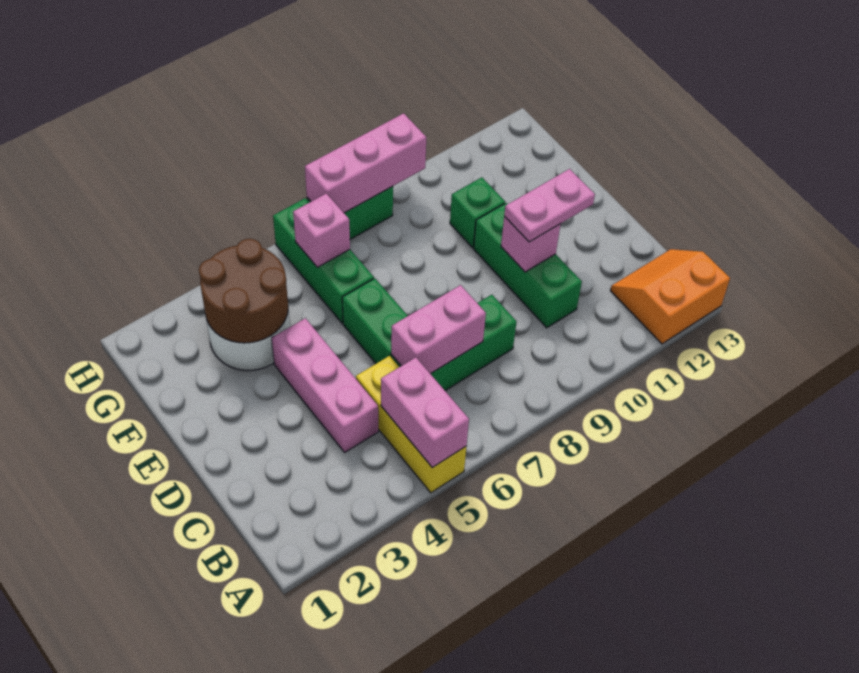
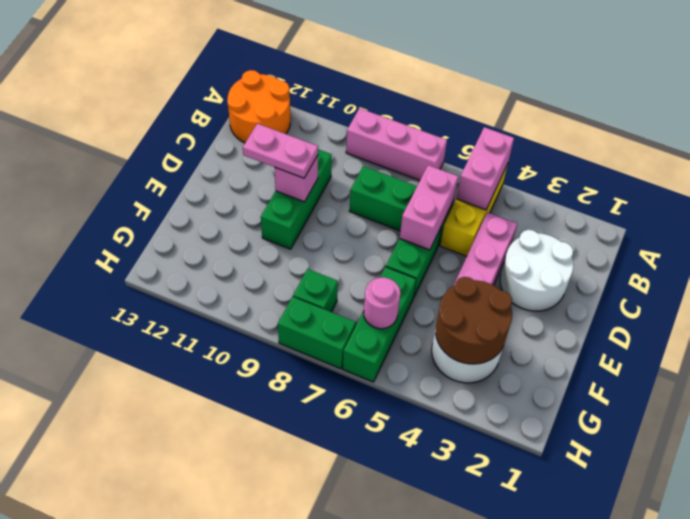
orange 2x2 slope [610,249,730,344] -> orange 2x2 round brick [227,70,290,143]
none -> white 2x2 round brick [500,230,574,311]
pink 1x2 brick [391,285,486,374] -> pink 1x2 brick turned to [400,165,458,250]
green 1x1 brick [450,177,505,248] -> green 1x1 brick moved to [293,269,338,312]
pink 1x1 brick [293,193,350,268] -> pink 1x1 round brick [364,277,400,329]
pink 1x3 brick [305,113,426,213] -> pink 1x3 brick moved to [346,108,447,180]

